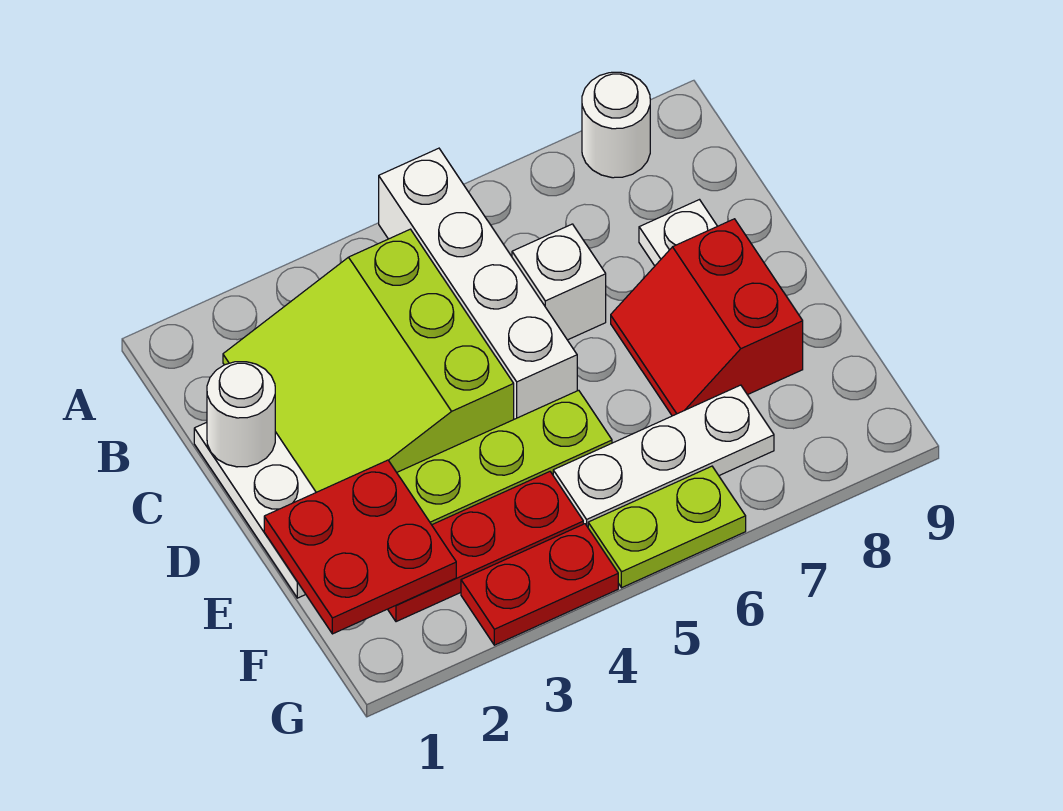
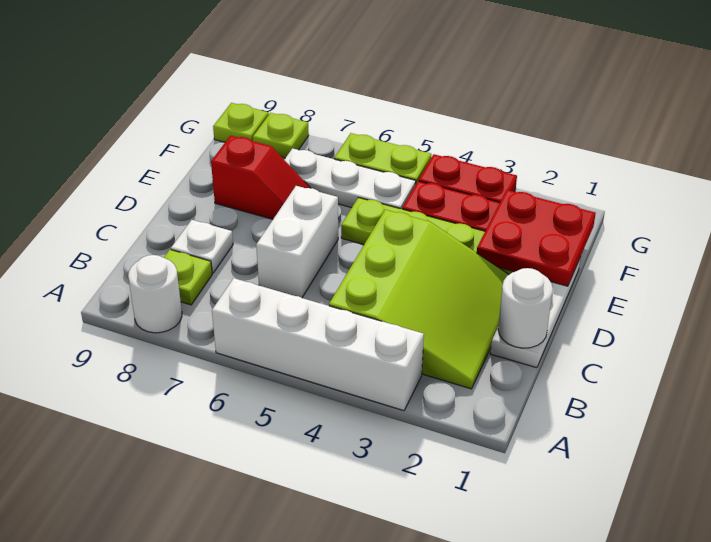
white 1x4 brick [379,148,577,419] -> white 1x4 brick turned to [212,278,424,411]
none -> lime 1x1 plate [164,250,212,305]
white 1x1 brick [512,224,606,340] -> white 1x2 brick [256,186,338,298]
red 2x2 slope [611,219,803,416] -> red 1x2 slope [211,136,310,219]
none -> lime 1x1 plate [253,113,309,158]
none -> lime 1x1 plate [213,103,269,142]

